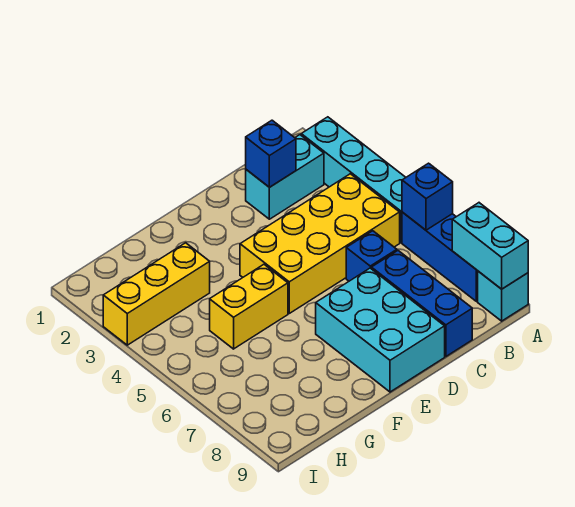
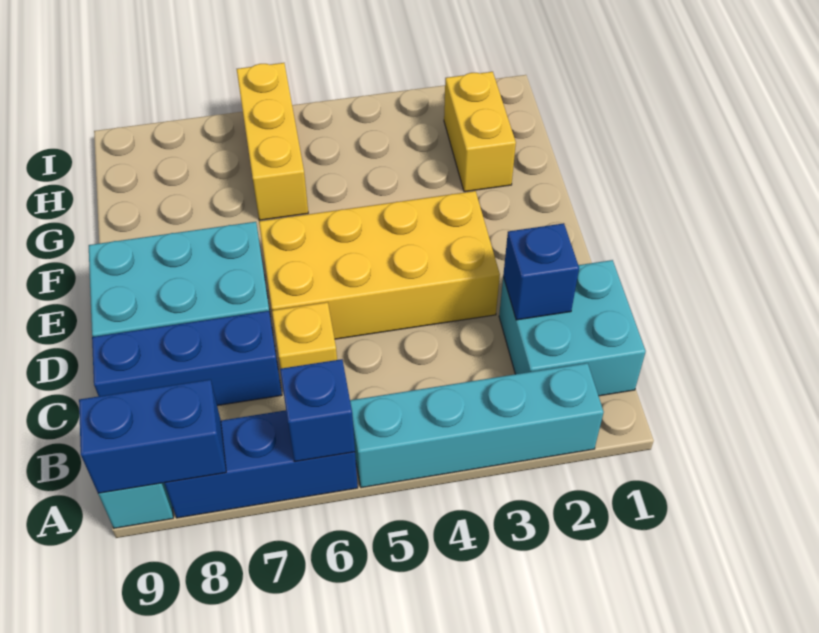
cyan 1x2 brick [452,203,528,289] -> blue 1x2 brick [79,380,226,493]
cyan 1x2 brick [246,135,324,219] -> cyan 2x2 brick [499,260,646,396]
yellow 2x4 brick [240,174,400,313] -> yellow 2x4 brick turned to [259,191,500,339]
blue 1x1 brick [346,231,397,281] -> yellow 1x1 brick [272,302,337,368]
yellow 1x2 brick [210,264,288,349] -> yellow 1x2 brick moved to [444,72,516,192]
yellow 1x3 brick [103,243,210,345] -> yellow 1x3 brick moved to [237,63,308,220]

